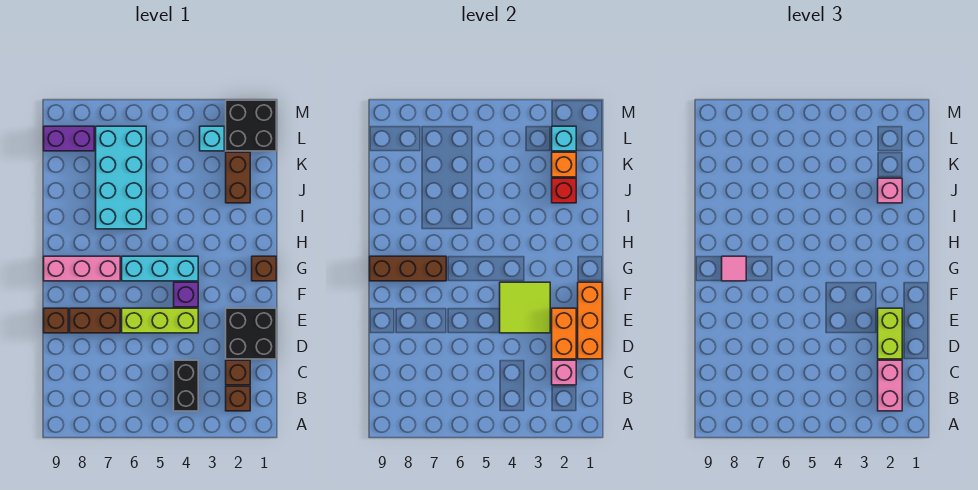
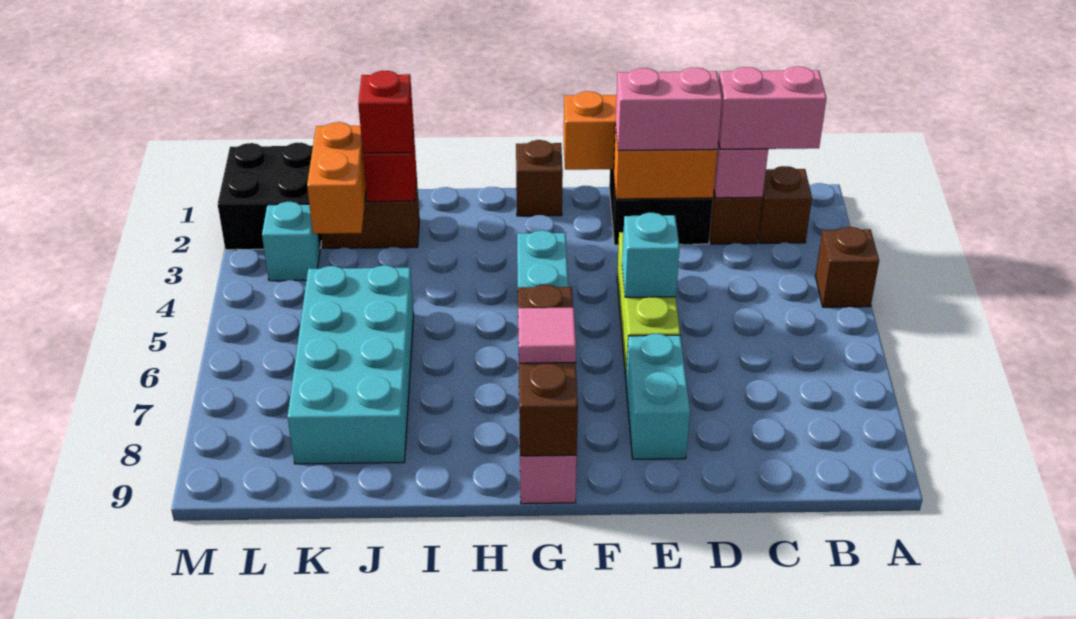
black 1x2 brick [174,360,198,411] -> none
lime 1x2 brick [878,308,902,359] -> pink 1x2 brick [616,68,722,151]
lime 2x2 tile [500,282,550,333] -> none
brown 1x2 brick [70,308,120,333] -> cyan 1x2 brick [626,334,690,459]
brown 1x1 brick [44,308,68,333] -> brown 1x1 brick moved to [815,227,879,307]
purple 1x1 brick [174,282,198,307] -> none
cyan 2x4 brick [96,126,146,229] -> cyan 2x4 brick turned to [287,265,414,464]
pink 1x1 brick [878,178,902,203] -> red 1x1 brick [358,71,414,153]
orange 1x1 brick [552,152,576,177] -> orange 1x2 brick [307,122,366,234]
cyan 1x1 brick [552,126,576,151] -> cyan 1x1 brick moved to [622,213,680,297]
purple 1x2 brick [44,126,94,151] -> none

